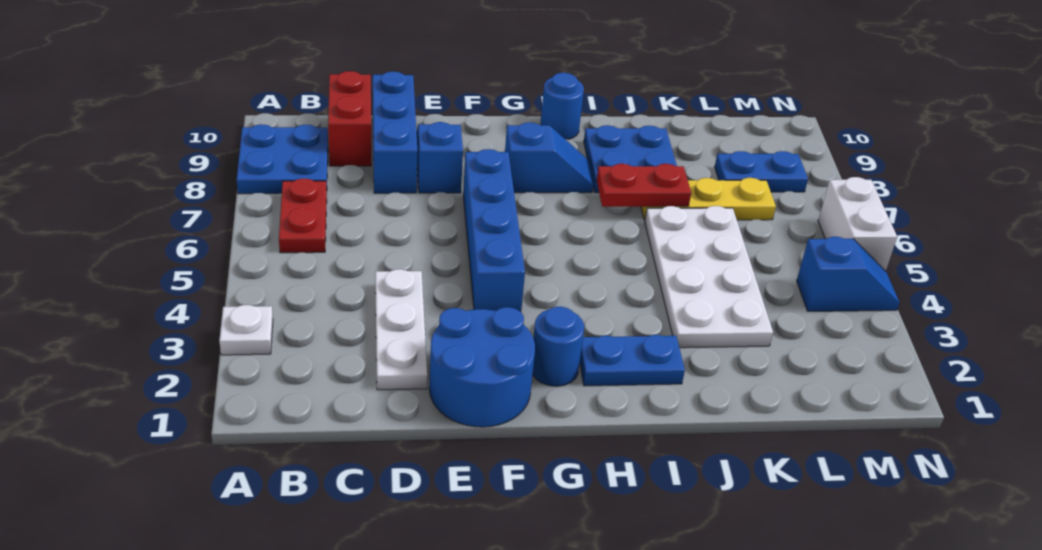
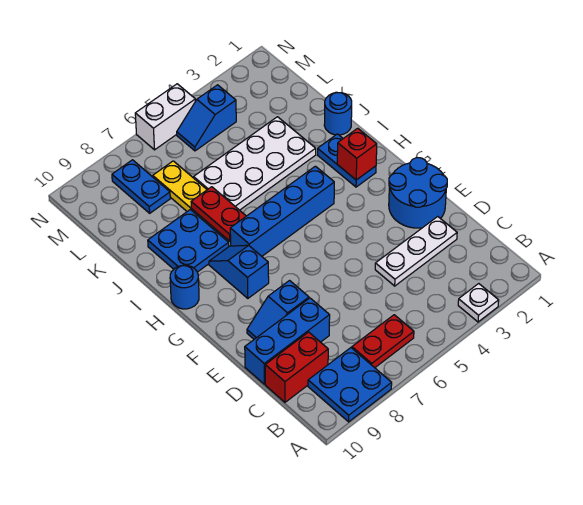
blue 1x4 brick [463,149,525,312] -> blue 1x4 brick moved to [230,166,334,256]
blue 1x1 round brick [533,307,584,386] -> blue 1x1 round brick moved to [324,93,352,135]
none -> red 1x1 brick [337,128,377,180]
blue 1x2 slope [797,237,899,311] -> blue 1x2 slope turned to [177,85,236,151]

